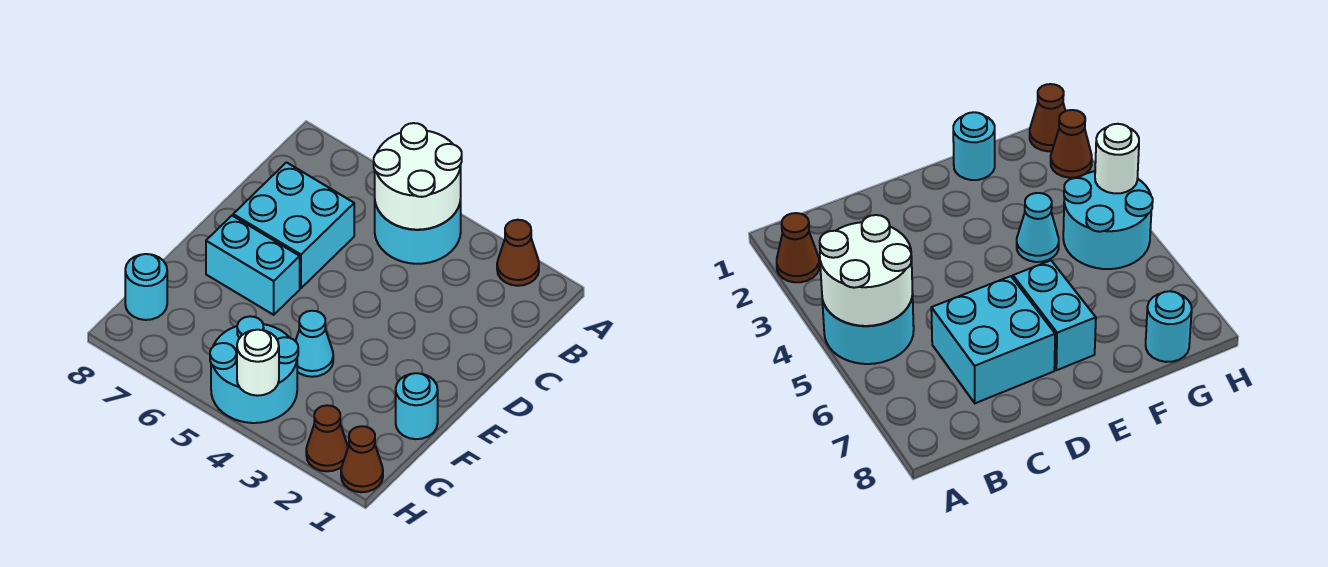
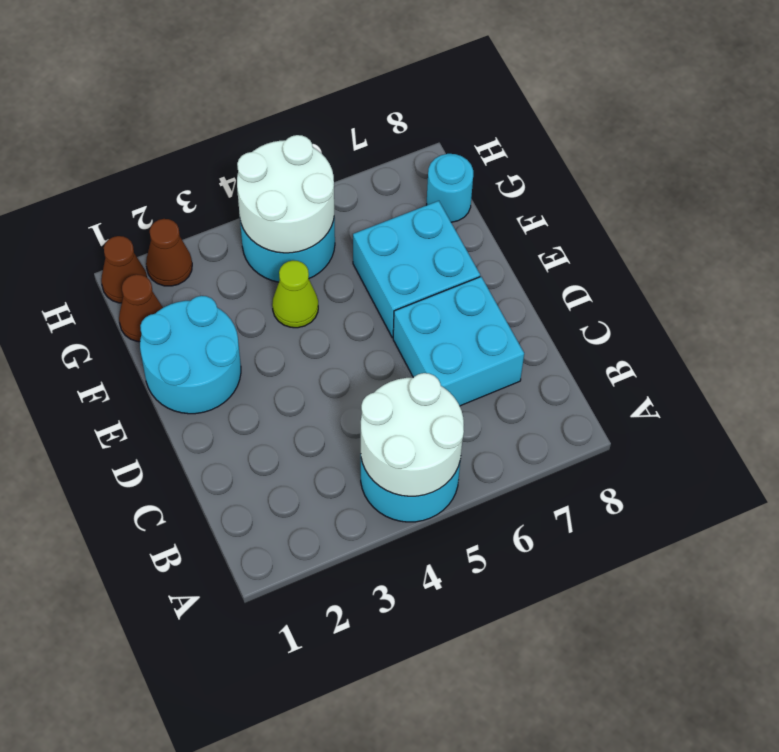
brown 1x1 cone [497,220,539,286] -> brown 1x1 cone moved to [119,274,163,342]
cyan 1x2 brick [206,216,300,315] -> cyan 2x2 brick [353,201,480,338]
cyan 1x1 round brick [396,373,438,439] -> cyan 2x2 round brick [140,296,241,414]
cyan 1x1 cone [296,311,333,377] -> lime 1x1 cone [272,260,318,328]
white 1x1 round brick [237,330,279,396] -> white 2x2 round brick [237,135,334,253]

